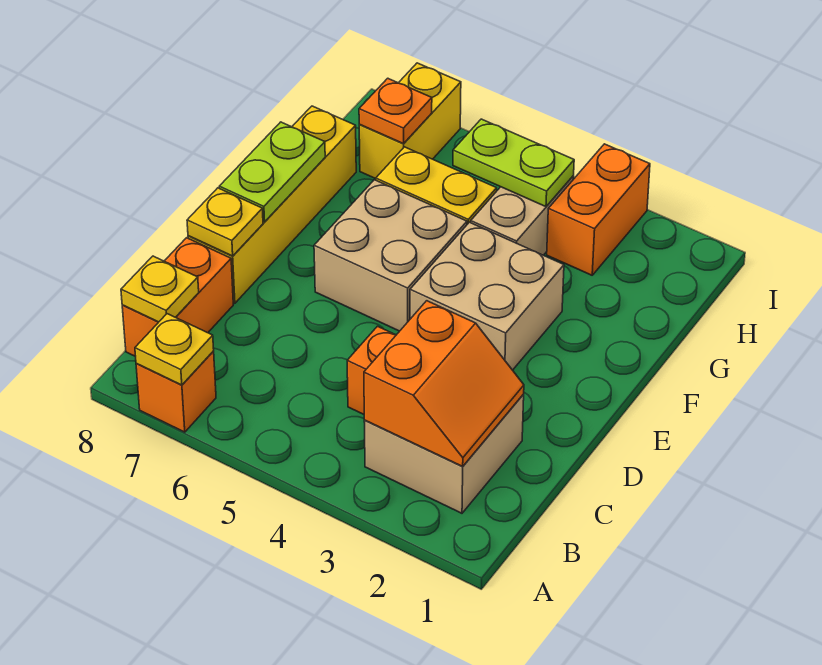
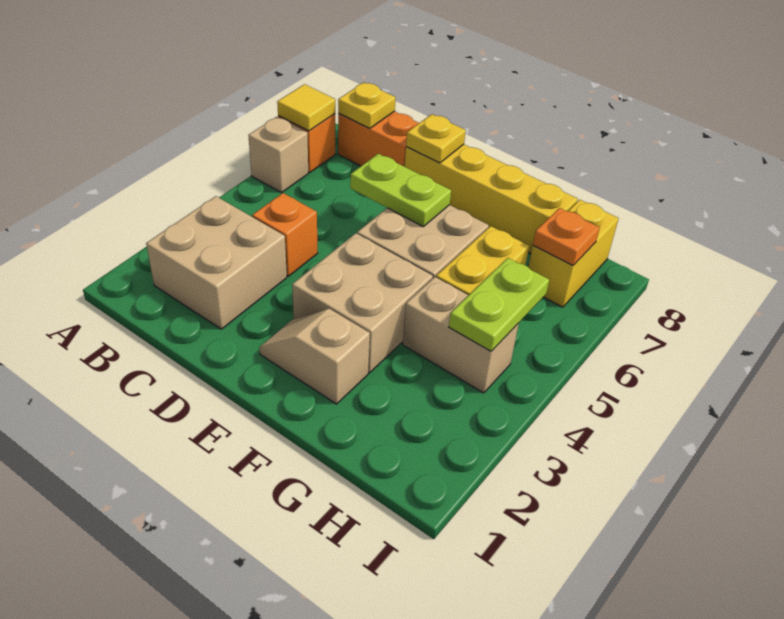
none -> tan 1x1 brick [248,117,308,193]
yellow 1x1 plate [135,314,214,385] -> yellow 1x1 tile [277,84,335,131]
orange 2x2 slope [364,301,524,466] -> none
none -> tan 1x2 slope [259,309,370,404]
lime 1x2 plate [219,122,325,222] -> lime 1x2 plate moved to [350,154,451,227]
orange 1x2 brick [547,144,650,275] -> none
yellow 1x2 brick [359,63,461,179] -> yellow 1x2 brick turned to [528,200,619,307]

